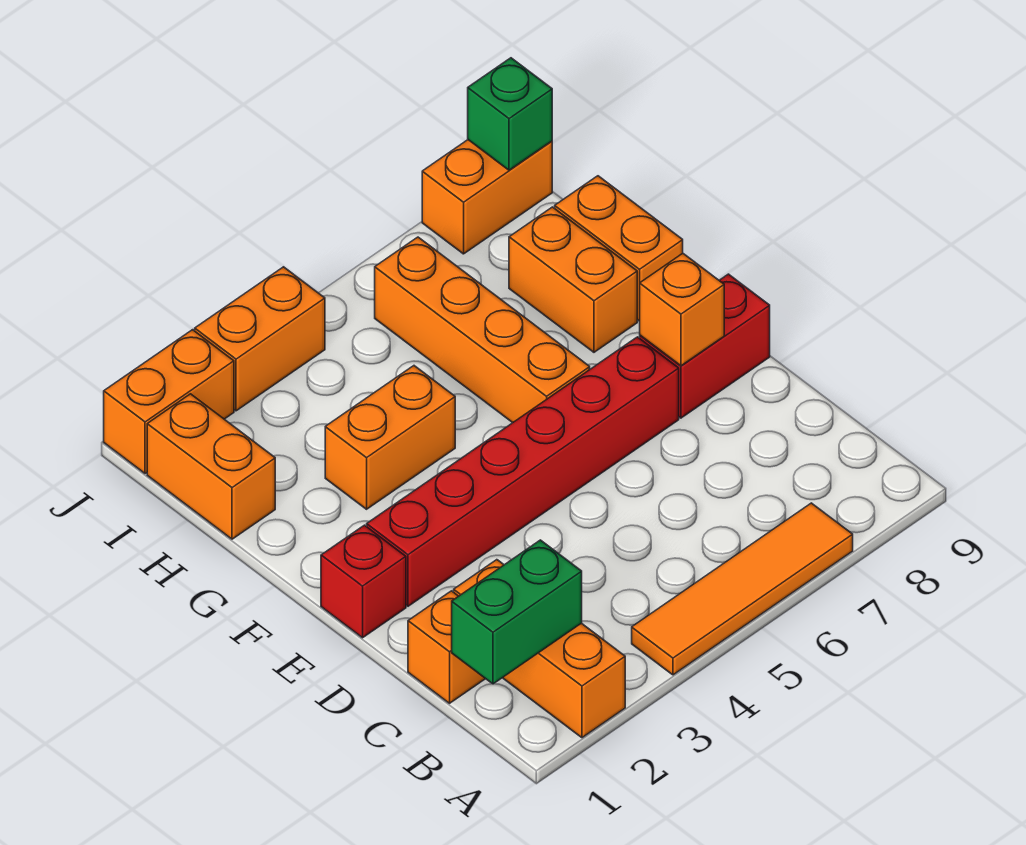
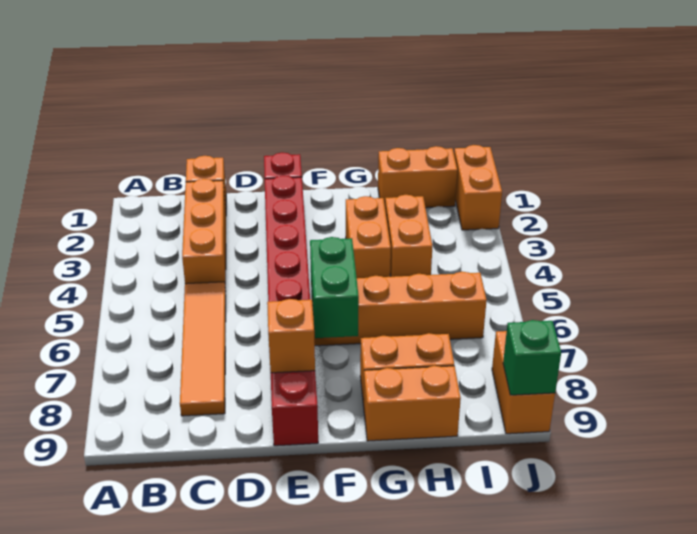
orange 1x3 brick [454,560,625,738] -> orange 1x3 brick turned to [182,179,226,290]
orange 1x4 tile [632,503,853,675] -> orange 1x4 tile moved to [180,282,226,416]
green 1x2 brick [452,540,582,684] -> green 1x2 brick moved to [310,237,359,338]
orange 1x2 brick [195,267,325,411] -> orange 1x2 brick moved to [385,195,432,277]

